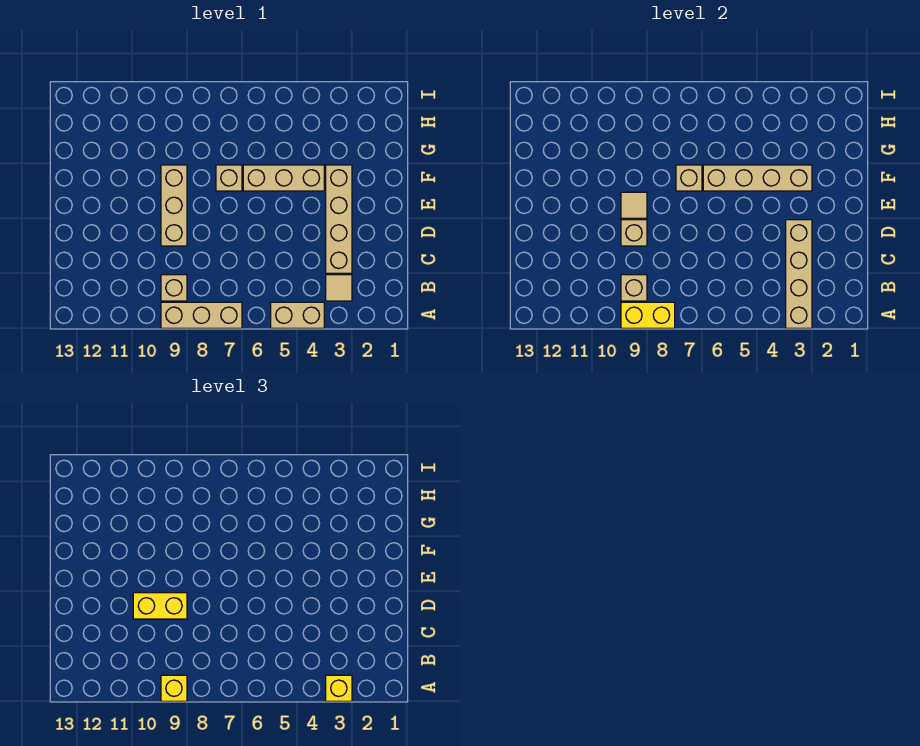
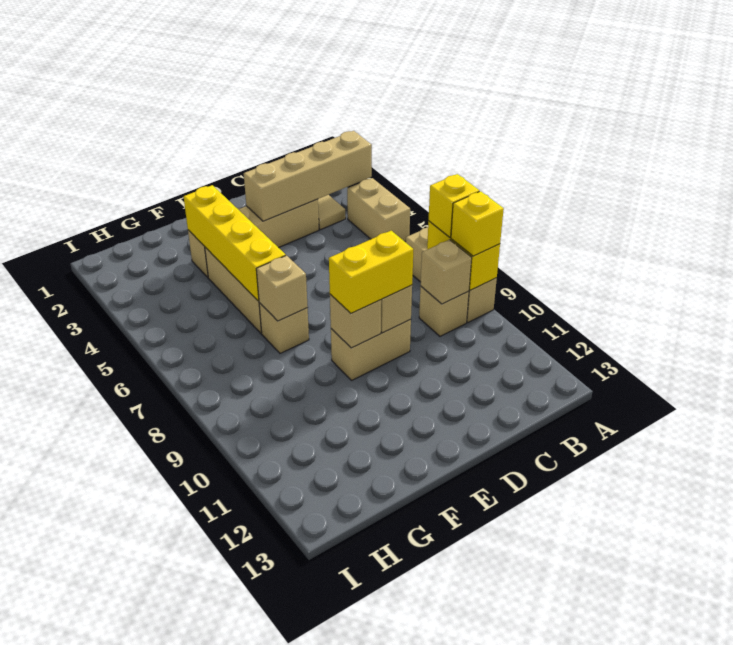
yellow 1x1 brick [326,675,352,701] -> yellow 1x1 brick moved to [429,174,479,237]
tan 1x3 brick [161,165,187,246] -> tan 1x2 brick [331,320,411,380]
yellow 1x2 brick [133,593,187,619] -> yellow 1x2 brick turned to [329,231,413,313]
tan 1x1 tile [621,192,647,218] -> tan 1x1 brick [330,294,381,348]
tan 1x4 brick [703,165,812,191] -> yellow 1x4 brick [184,185,286,301]

